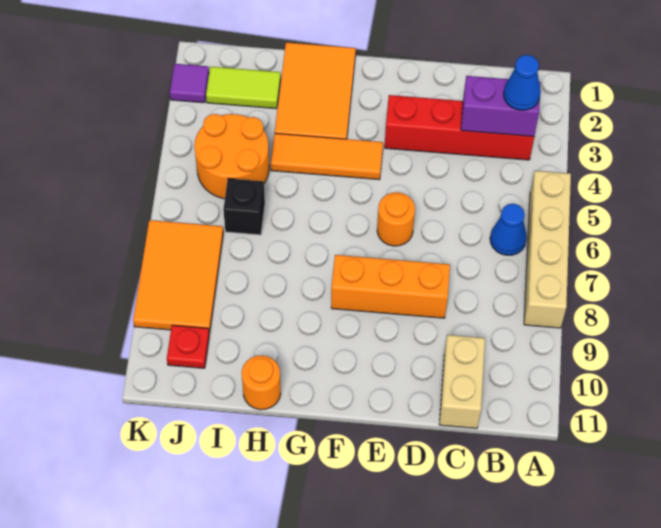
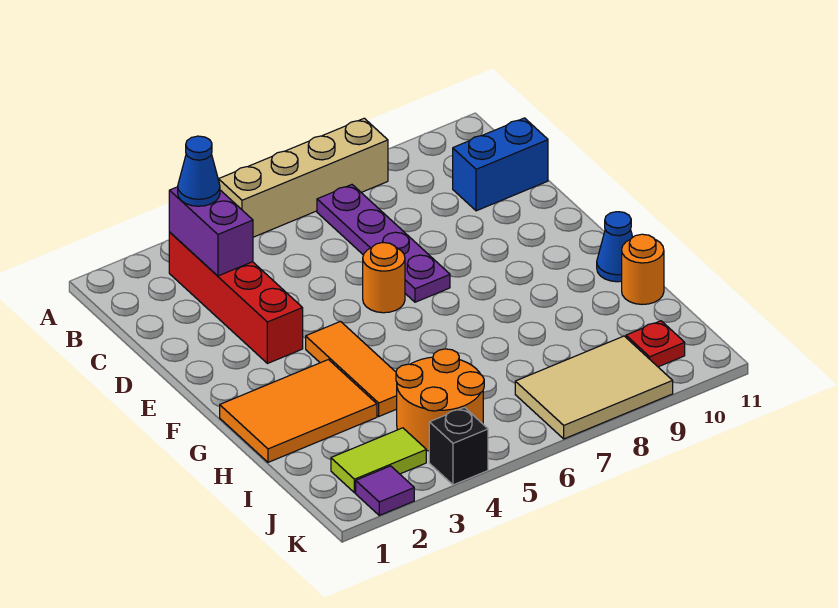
blue 1x1 cone [490,204,527,255] -> blue 1x1 cone moved to [597,212,633,282]
none -> purple 1x4 plate [317,185,450,302]
tan 1x2 brick [439,335,485,428] -> blue 1x2 brick [453,118,548,211]
orange 1x3 brick [331,255,450,318] -> none
lime 1x2 tile [206,67,281,109] -> lime 1x2 tile turned to [331,428,426,493]
black 1x1 brick [223,178,265,235] -> black 1x1 brick moved to [429,407,488,485]
orange 2x3 tile [133,220,223,333] -> tan 2x3 tile [515,336,673,439]

